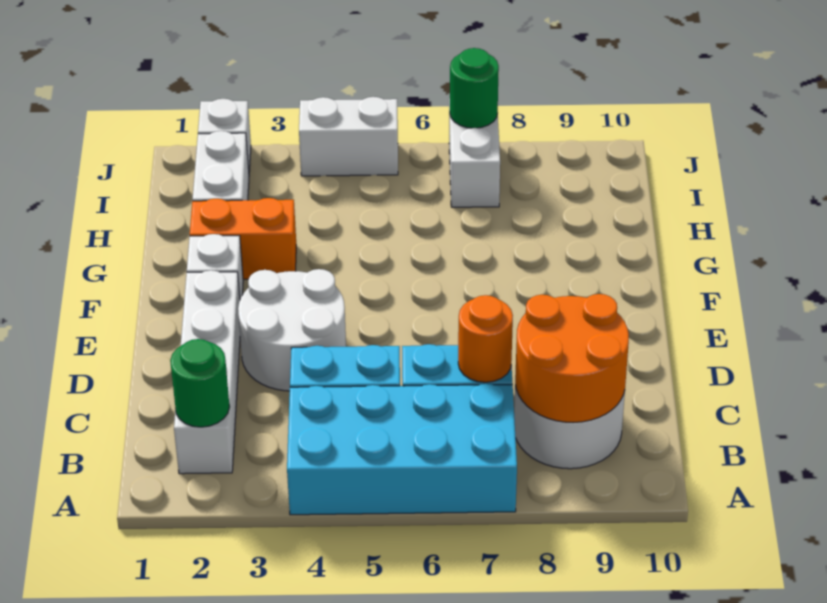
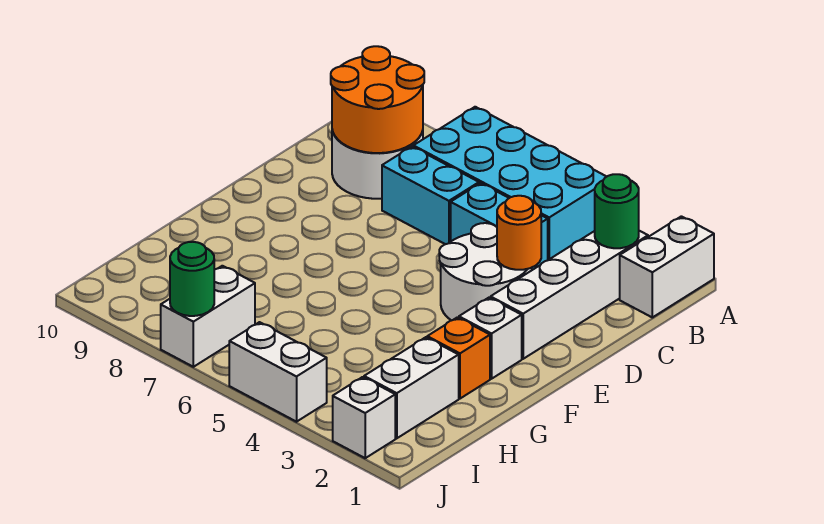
none -> white 1x2 brick [620,216,714,317]
orange 1x1 round brick [458,295,513,382] -> orange 1x1 round brick moved to [497,196,541,270]
orange 1x2 brick [190,198,296,279] -> orange 1x1 brick [427,317,490,399]

